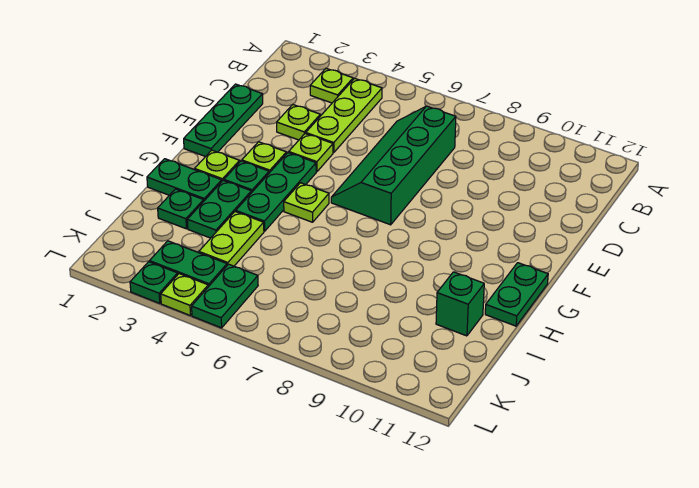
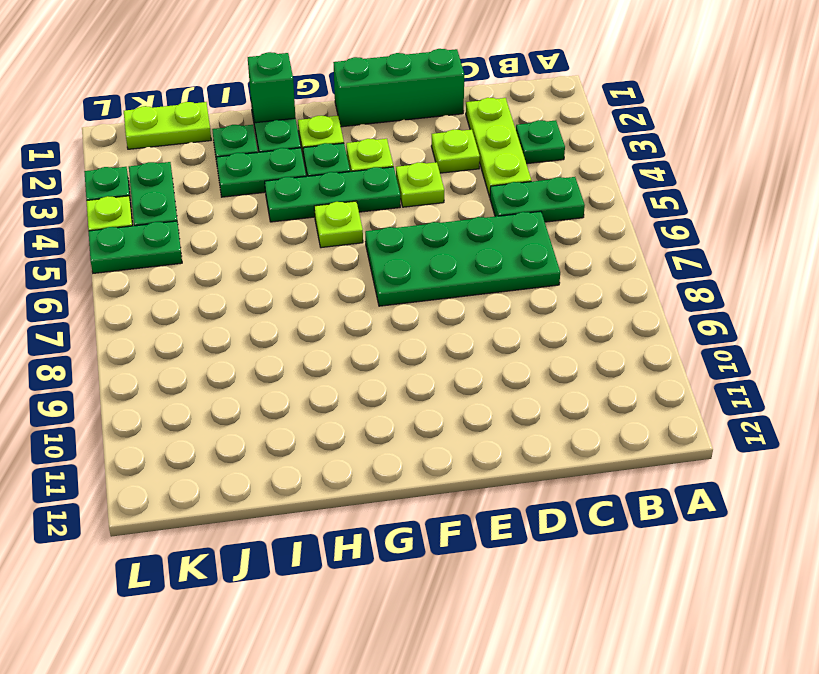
lime 1x1 plate [310,69,353,103] -> green 1x1 plate [516,120,565,164]
lime 1x3 plate [306,78,382,153] -> lime 1x3 plate turned to [466,98,531,197]
green 2x4 slope [331,106,456,225] -> green 2x4 plate [365,211,560,306]
green 1x3 plate [184,84,263,157] -> green 1x3 brick [333,49,464,127]
green 1x2 plate [485,263,548,326] -> green 1x2 plate moved to [490,177,585,222]
lime 1x2 plate [199,211,264,266] -> lime 1x2 plate moved to [124,102,211,149]
green 1x1 brick [436,272,484,336] -> green 1x1 brick moved to [248,52,295,123]

